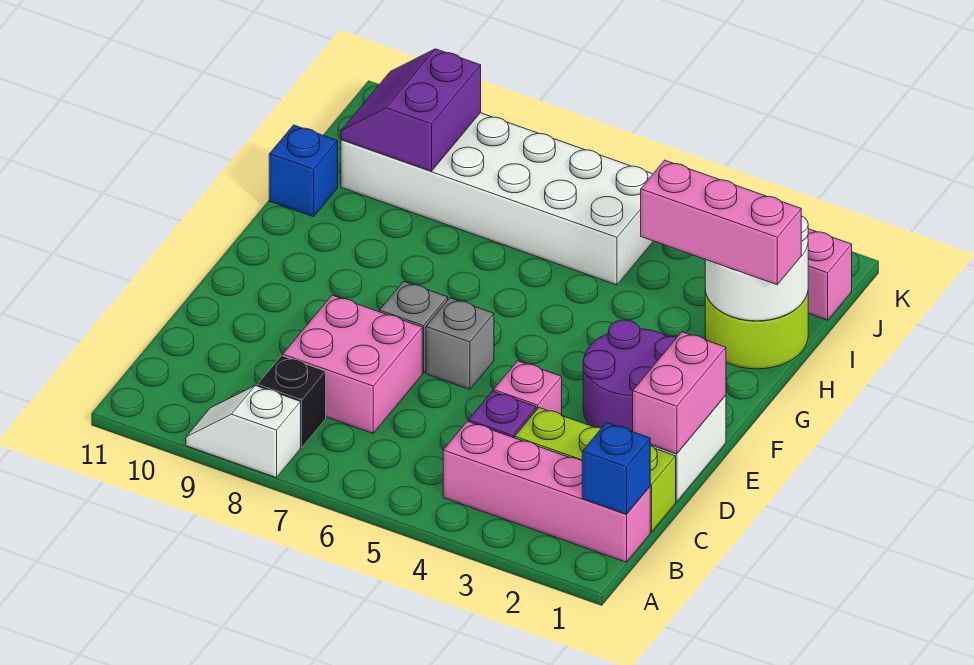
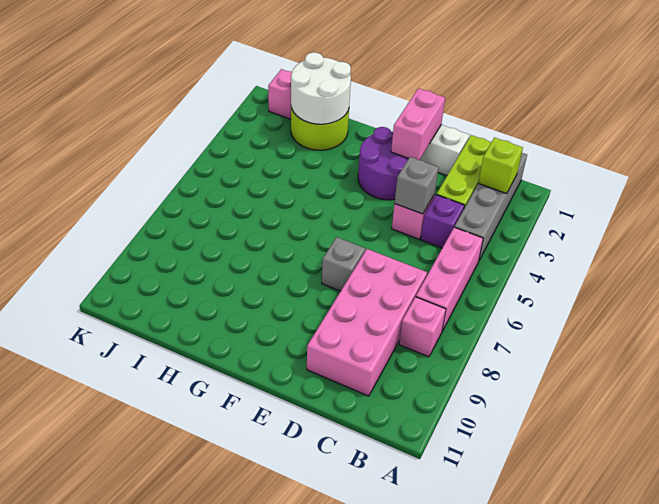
white 1x2 slope [186,386,301,478] -> none
pink 1x4 brick [443,421,650,562] -> grey 1x4 brick [455,153,527,260]
blue 1x1 brick [582,423,650,514] -> none
none -> lime 1x1 brick [478,138,523,193]
black 1x1 brick [258,356,326,447] -> pink 1x1 brick [399,297,446,357]
pink 2x2 brick [283,295,422,433] -> pink 2x4 brick [307,249,427,396]
pink 1x2 brick [633,332,726,454] -> pink 1x2 brick turned to [391,88,445,160]
grey 1x1 brick [426,298,494,389] -> grey 1x1 brick moved to [395,157,439,214]
pink 1x3 brick [641,160,801,285] -> pink 1x3 brick moved to [416,227,483,331]
blue 1x1 brick [269,125,338,217] -> none
white 2x6 brick [341,113,653,285] -> none
purple 2x2 slope [341,49,481,171] -> none

